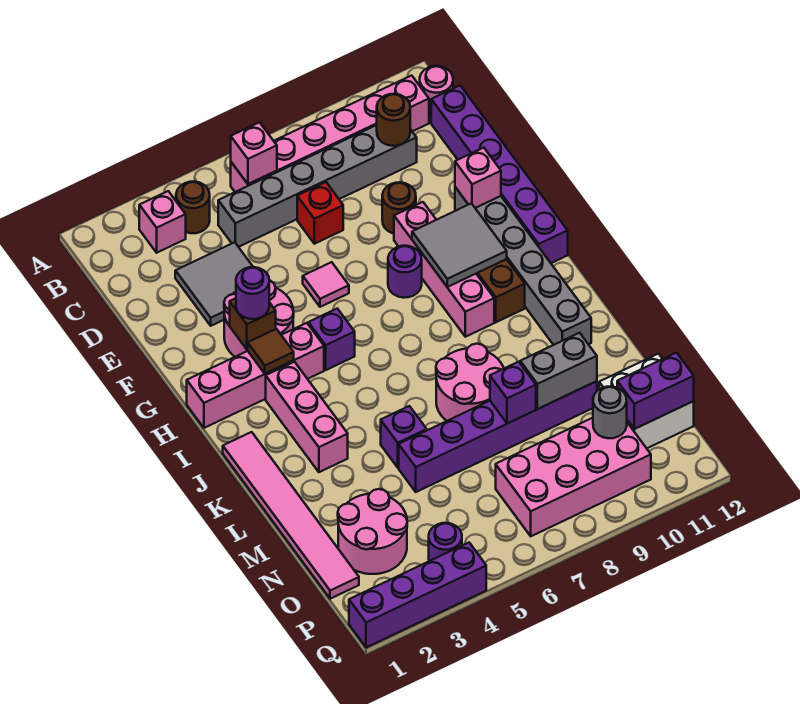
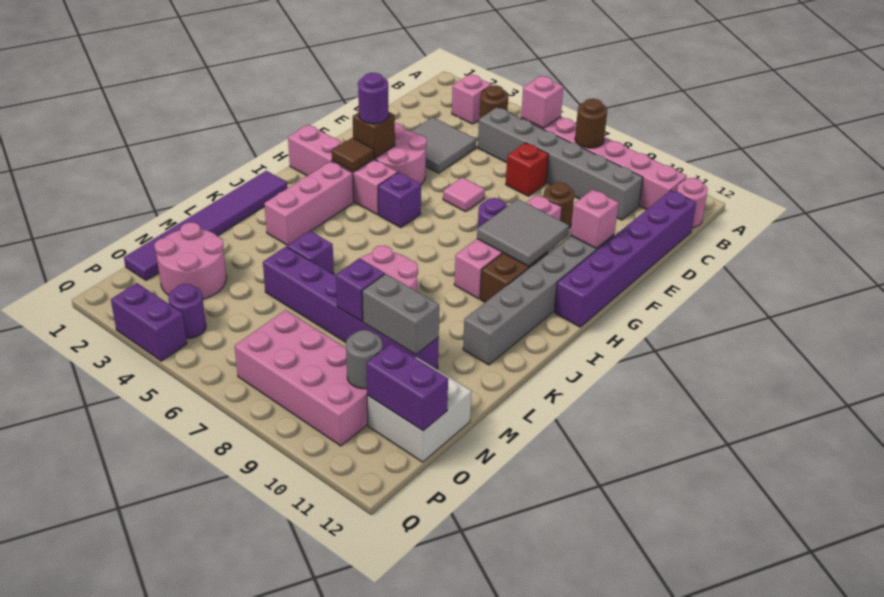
brown 1x1 round brick [377,94,410,146] -> brown 1x1 round brick moved to [575,99,607,148]
pink 1x6 tile [223,432,359,599] -> purple 1x6 tile [124,171,287,280]
purple 1x4 brick [349,543,486,648] -> purple 1x2 brick [111,283,187,361]

